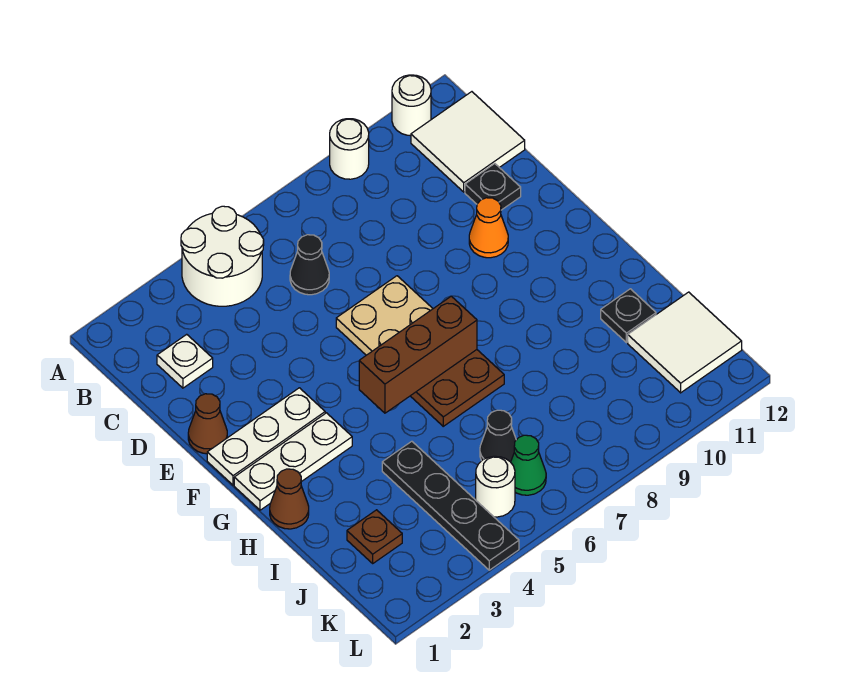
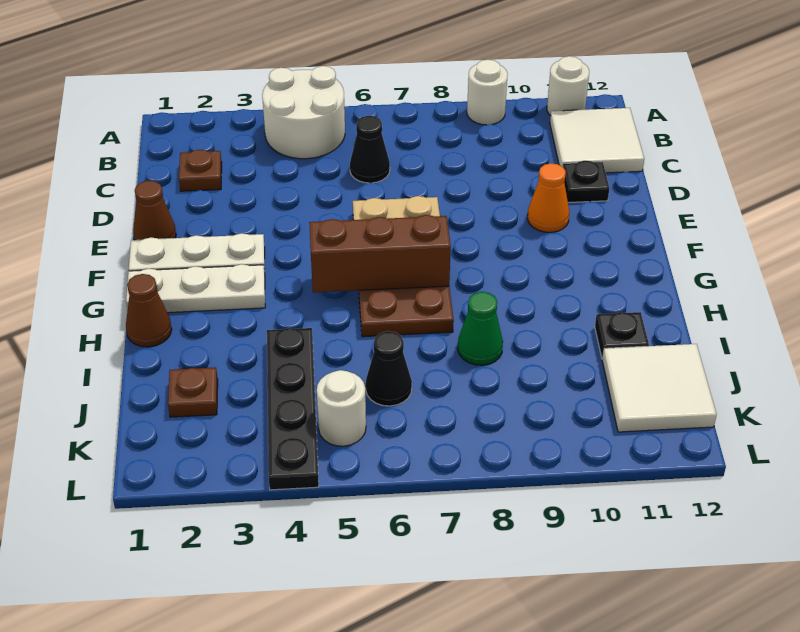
white 1x1 plate [157,334,213,388] -> brown 1x1 plate [179,150,222,191]
green 1x1 cone [511,435,546,495] -> green 1x1 cone moved to [458,292,503,365]

